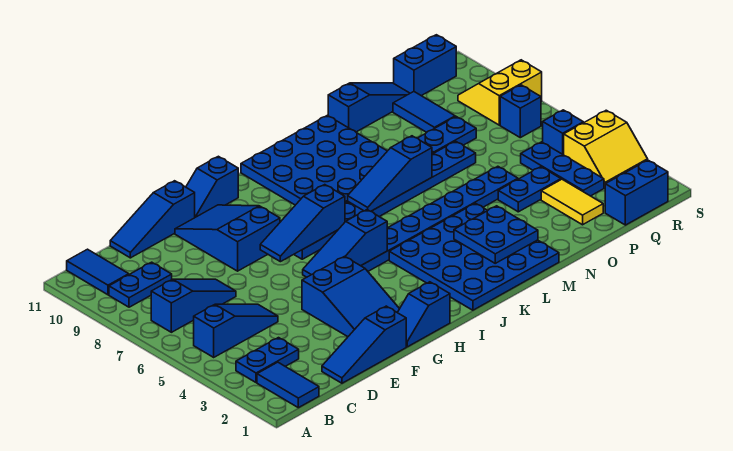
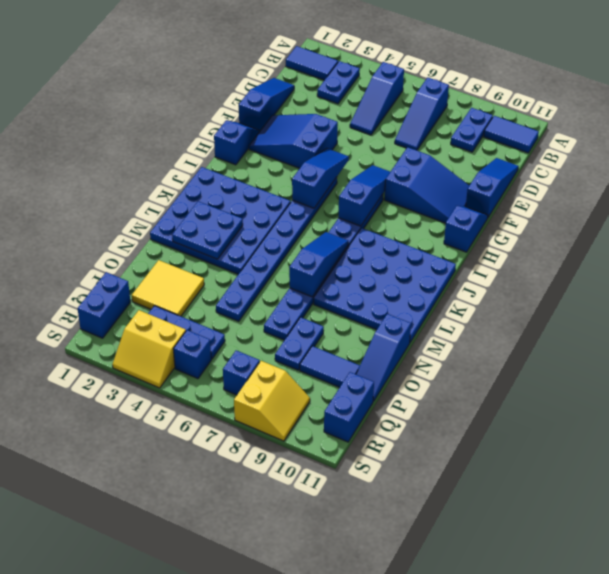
blue 1x2 plate [498,167,561,212] -> none
yellow 1x2 tile [541,179,603,225] -> yellow 2x2 tile [132,260,204,316]
yellow 2x2 slope [564,110,648,188] -> yellow 2x2 slope turned to [112,310,186,388]

